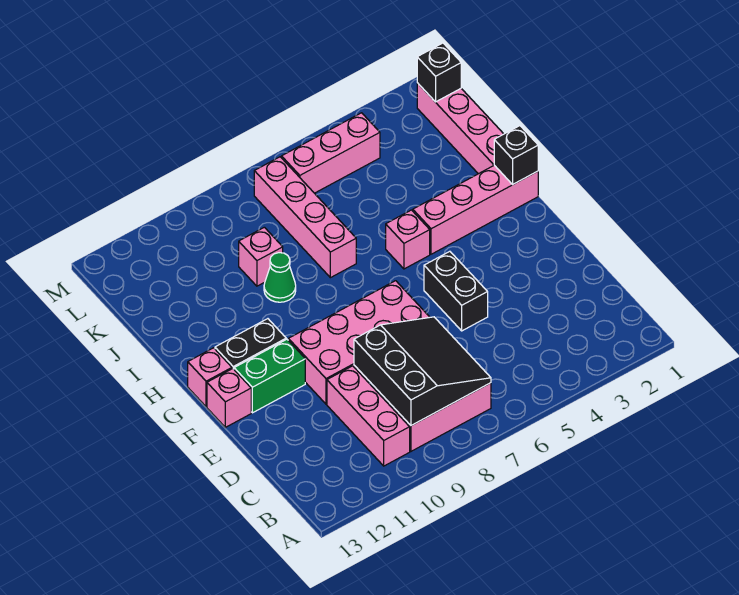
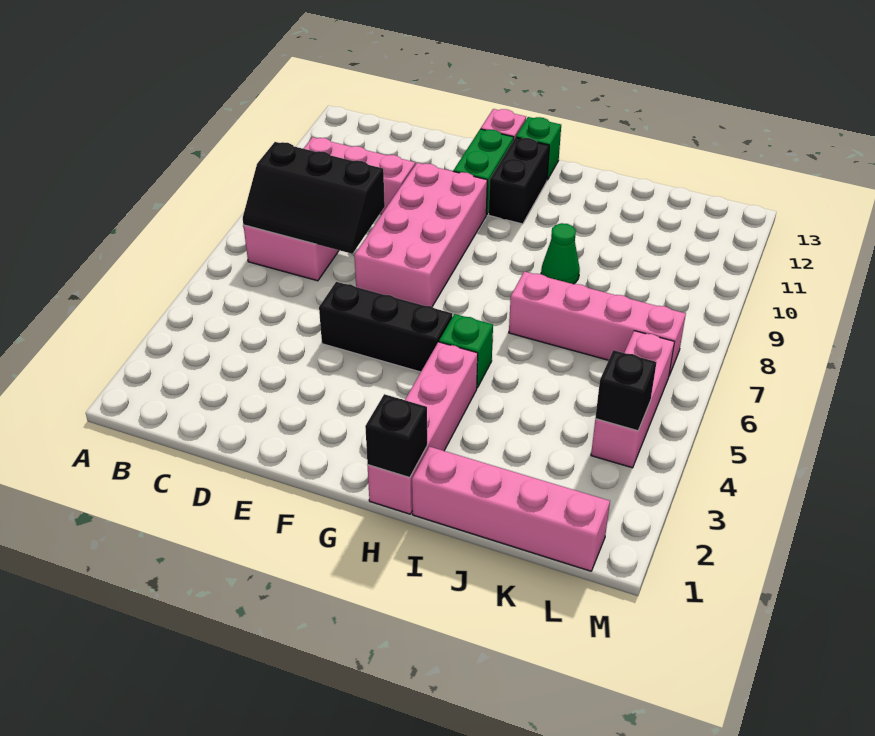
black 3x3 slope [354,317,491,426] -> black 2x3 slope [243,142,385,254]
black 1x2 brick [424,251,488,331] -> black 1x3 brick [319,282,452,372]
pink 1x1 brick [188,348,232,407] -> green 1x1 brick [516,117,561,180]
pink 1x1 brick [386,210,430,269] -> green 1x1 brick [439,314,493,388]
pink 1x1 brick [239,227,283,286] -> none
black 1x1 brick [417,43,461,102] -> black 1x1 brick moved to [595,350,657,431]

